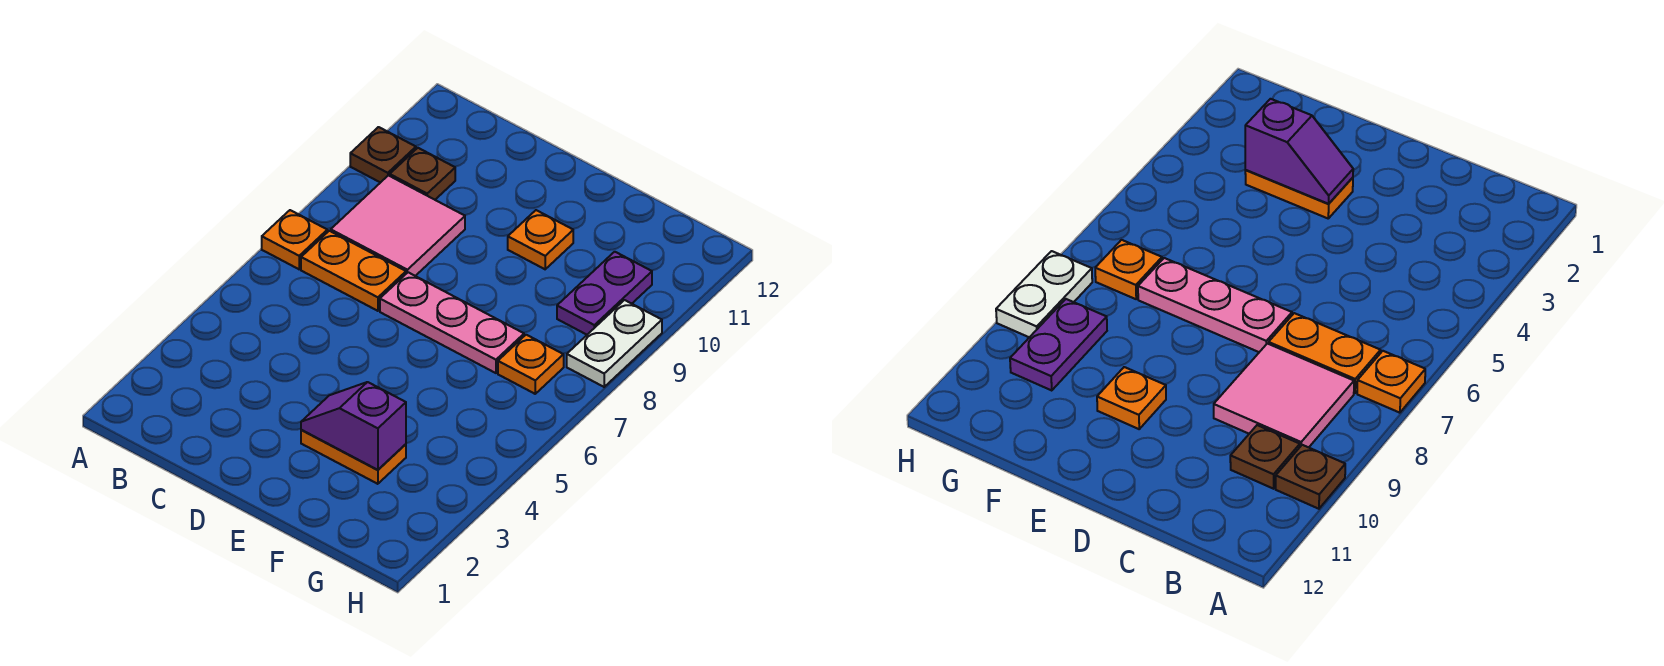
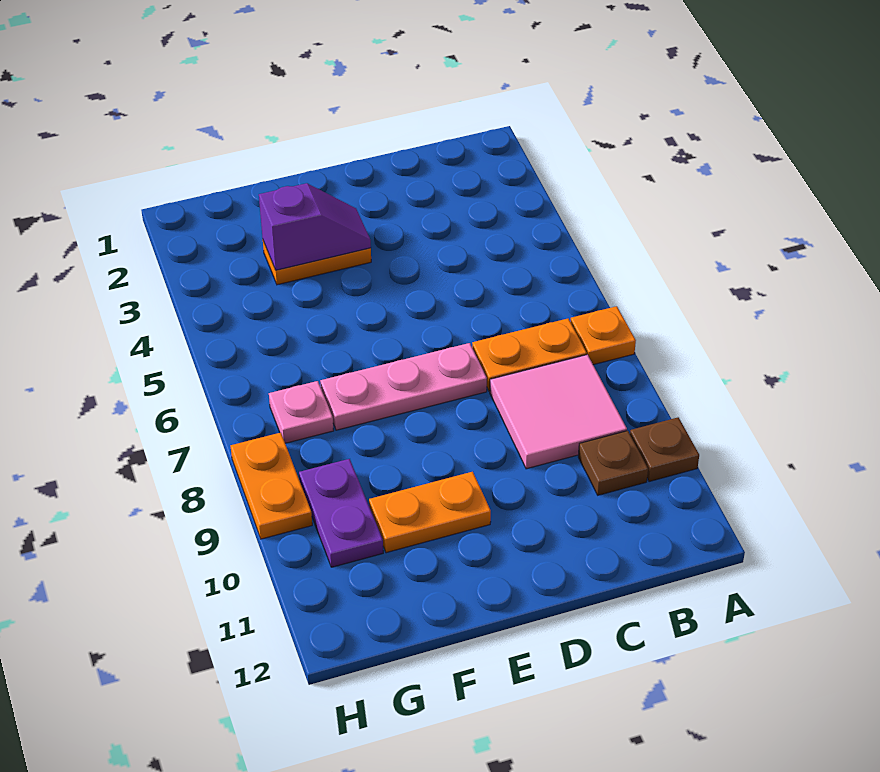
orange 1x1 plate [508,210,573,269] -> orange 1x2 plate [369,472,491,553]
orange 1x1 plate [498,335,564,394] -> pink 1x1 plate [269,381,334,443]
white 1x2 plate [567,300,662,387] -> orange 1x2 plate [231,433,312,539]

